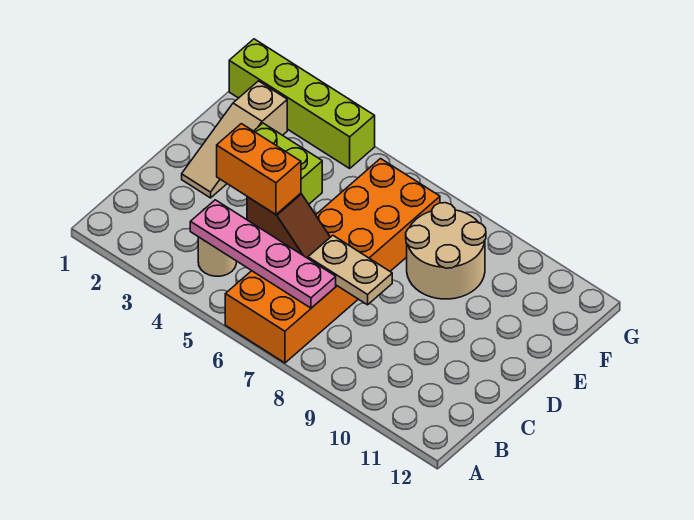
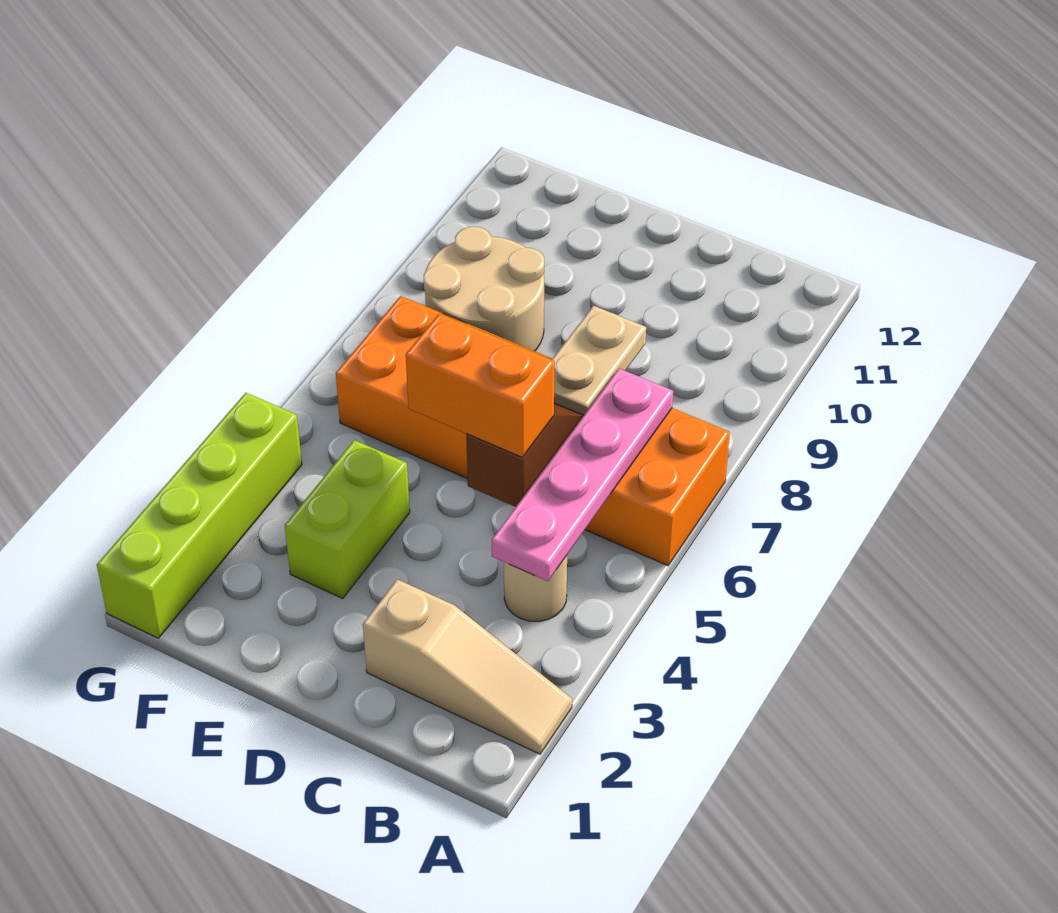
orange 1x2 brick [217,124,301,214] -> orange 1x2 brick turned to [406,313,555,457]
tan 1x3 slope [182,81,287,198] -> tan 1x3 slope moved to [363,579,572,754]

